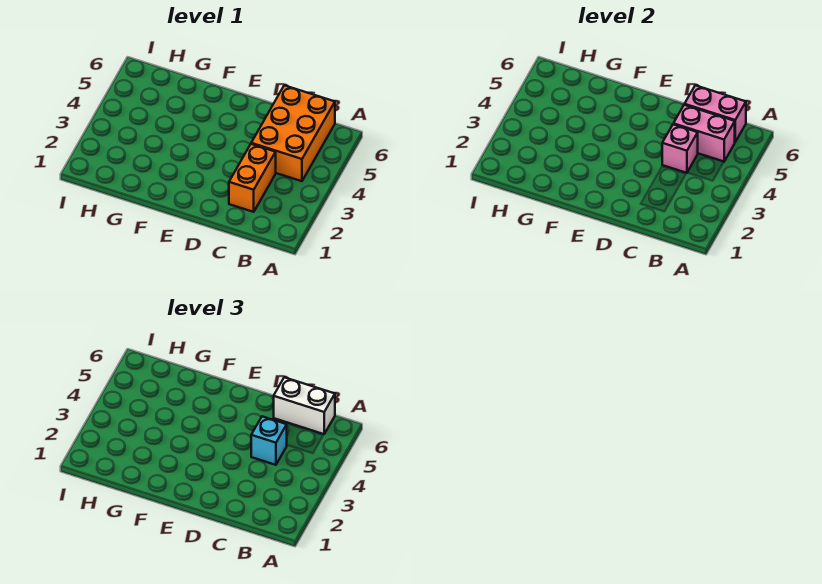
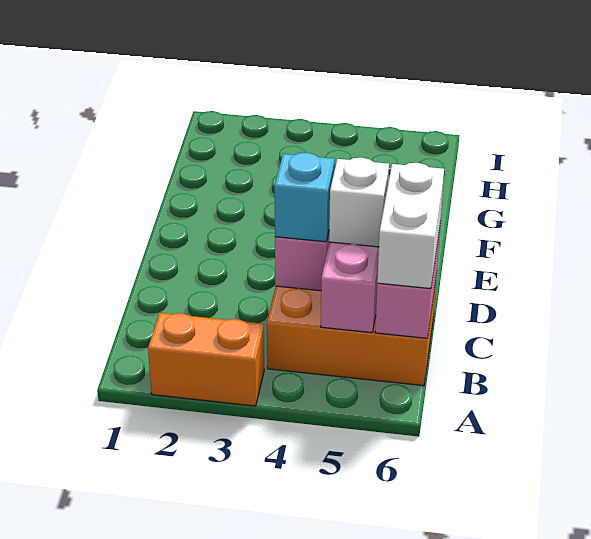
orange 1x2 brick [229,144,276,212] -> orange 1x2 brick moved to [148,313,264,406]
none -> white 1x1 brick [329,158,389,247]

